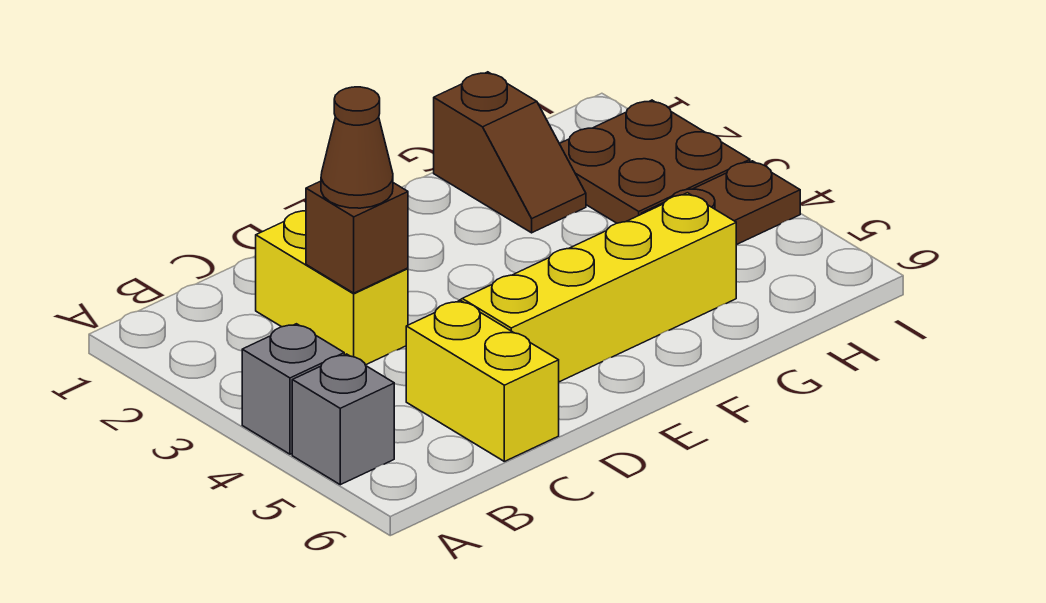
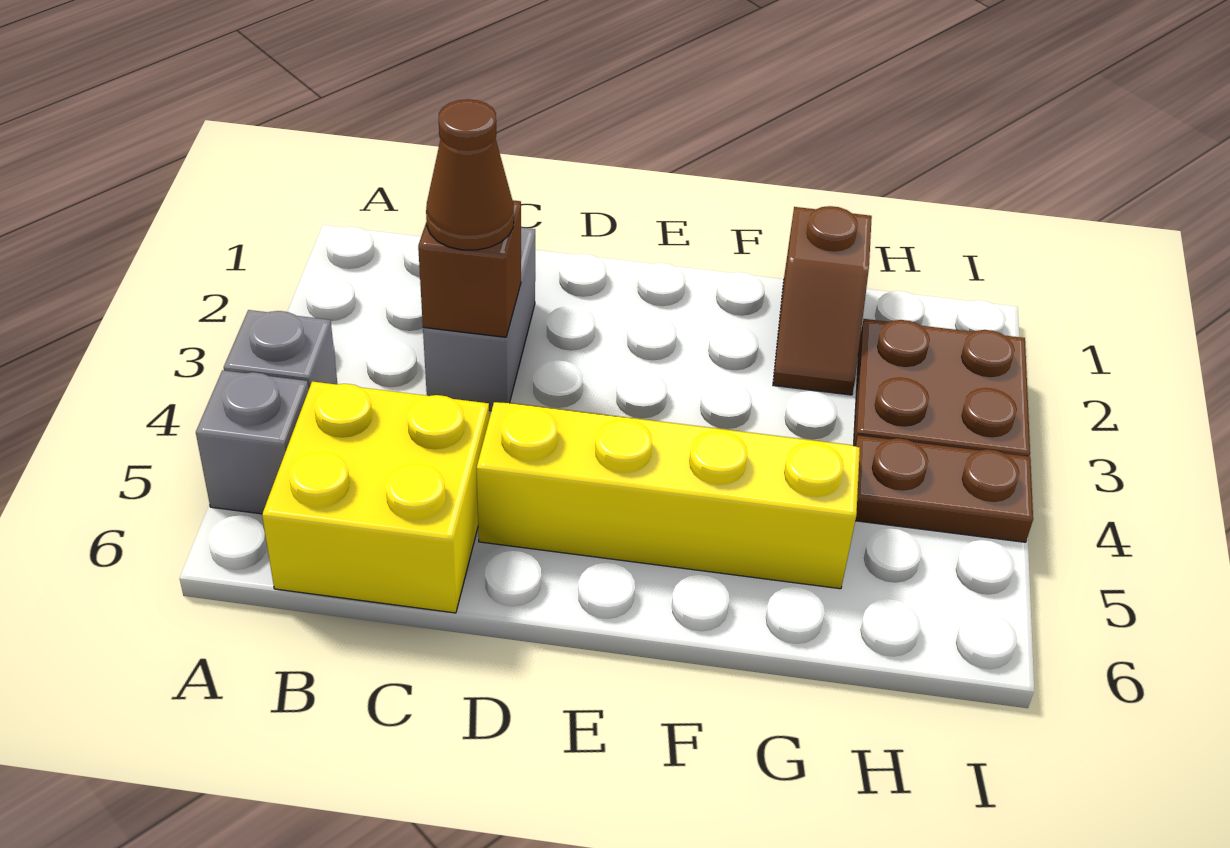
yellow 1x2 brick [256,211,408,365] -> grey 1x2 brick [423,228,535,411]
yellow 1x2 brick [406,301,559,461] -> yellow 2x2 brick [262,381,489,613]

